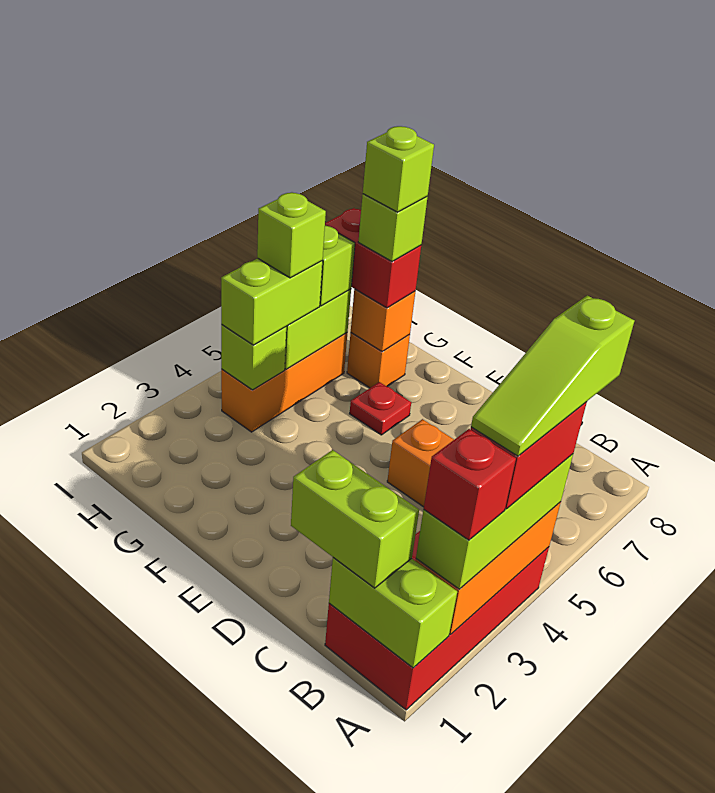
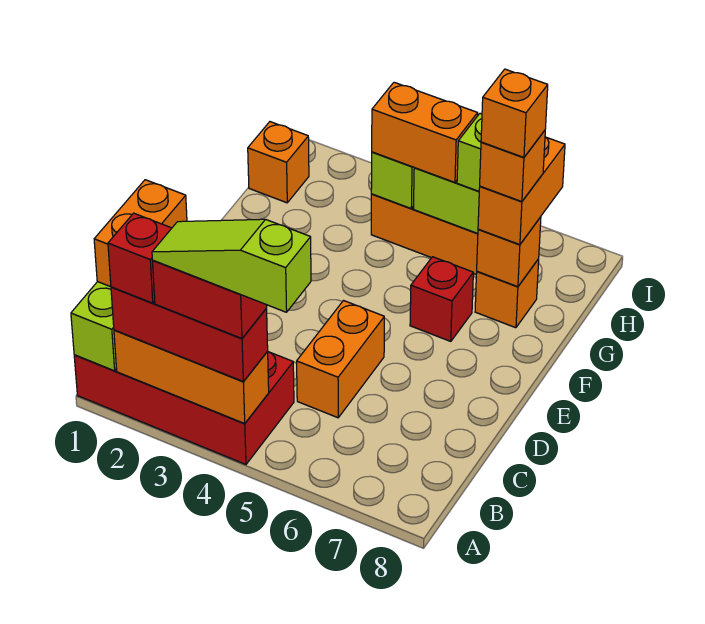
lime 1x3 brick [416,454,573,589] -> red 1x3 brick [111,287,268,382]
lime 1x2 brick [291,450,419,588] -> orange 1x2 brick [94,180,187,287]
red 1x1 plate [350,382,411,435] -> red 1x1 brick [410,257,473,341]
red 1x2 brick [325,208,421,308] -> orange 1x2 brick [478,137,565,245]
lime 1x1 brick [358,194,427,261] -> orange 1x1 brick [480,131,545,202]
lime 1x1 brick [363,126,434,212] -> orange 1x1 brick [481,69,548,157]
none -> orange 1x1 brick [248,122,309,203]
lime 1x2 brick [221,258,323,345] -> orange 1x2 brick [372,82,478,182]
lime 1x1 brick [257,193,326,278] -> none

